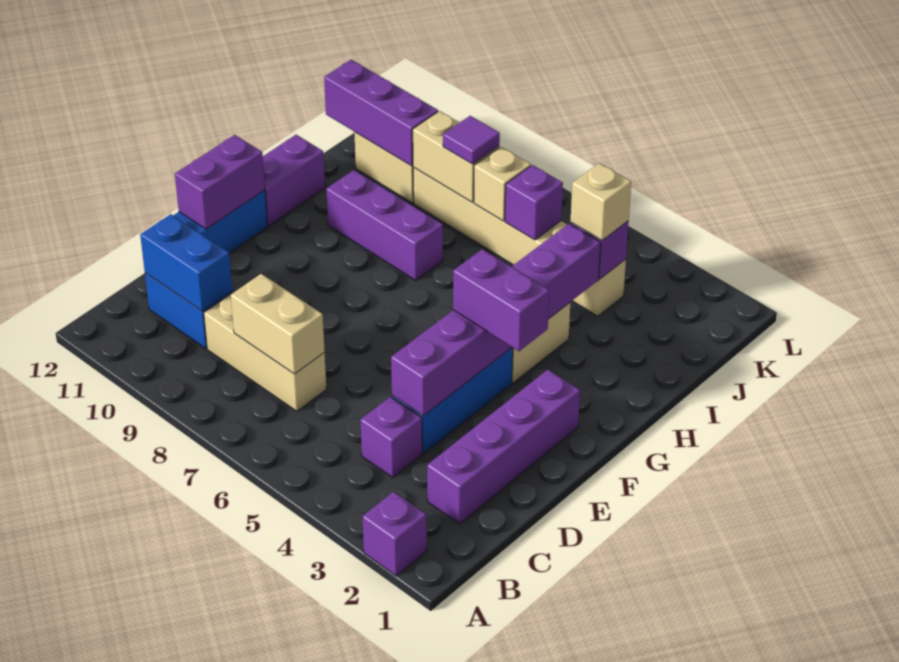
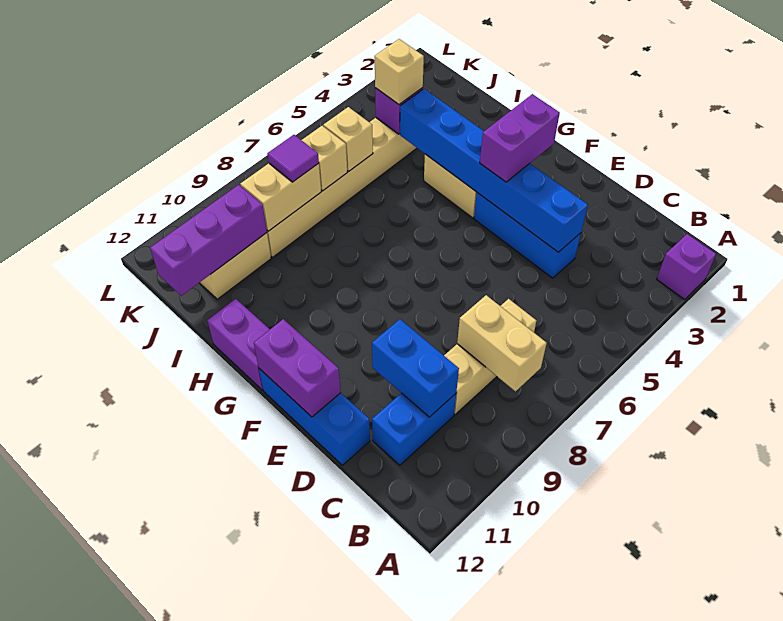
purple 1x4 brick [427,370,580,524] -> none
purple 1x1 brick [360,397,422,478] -> none
tan 1x2 brick [231,274,325,374] -> tan 1x2 brick turned to [457,295,547,391]
blue 1x2 brick [140,214,232,311] -> blue 1x2 brick turned to [372,319,459,417]
purple 1x6 brick [391,224,601,416] -> blue 1x6 brick [400,89,588,252]
purple 1x3 brick [326,170,443,280] -> none
purple 1x1 brick [505,165,563,240] -> tan 1x1 brick [323,107,373,172]

